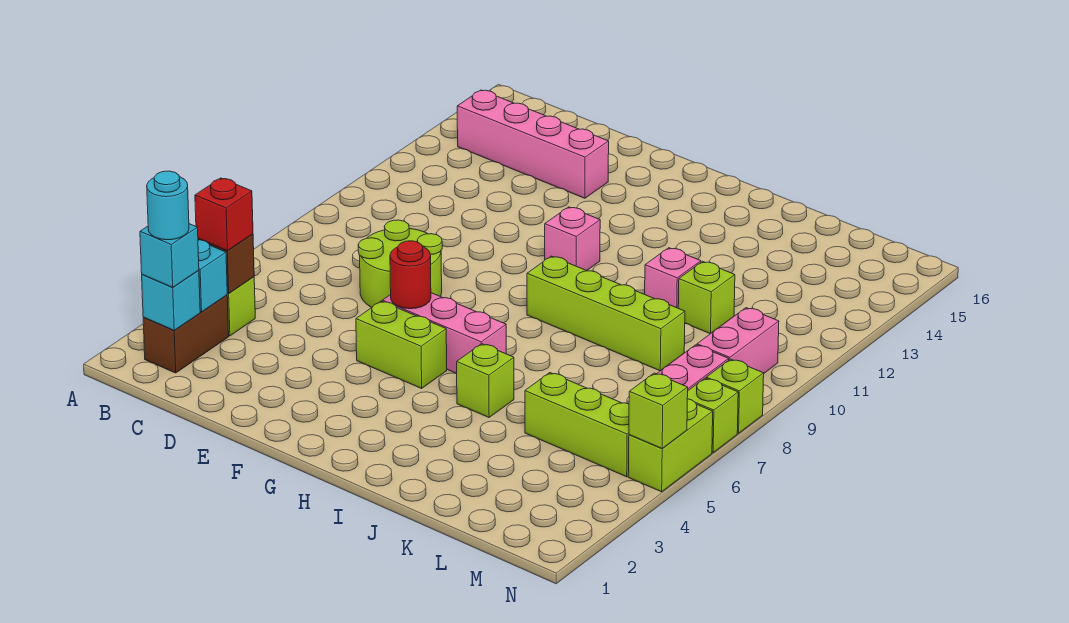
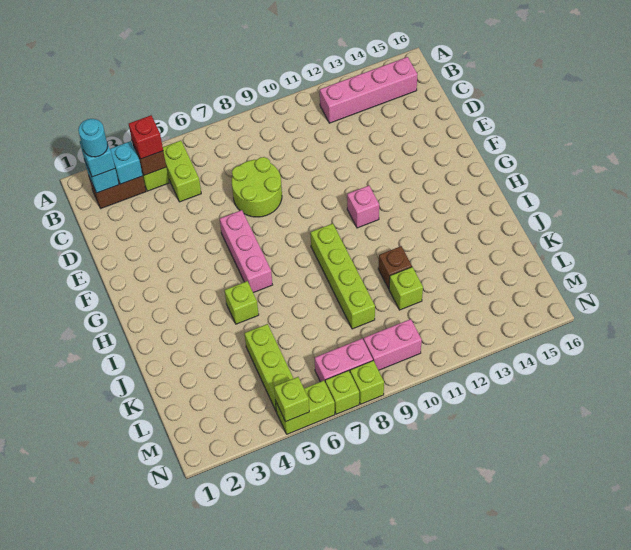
pink 1x4 brick [457,90,609,198] -> pink 1x4 brick turned to [320,57,418,123]
lime 1x2 brick [356,301,447,388] -> lime 1x2 brick moved to [163,141,201,202]
red 1x1 round brick [390,241,431,309] -> none
pink 1x1 brick [645,248,701,308] -> brown 1x1 brick [378,246,412,289]

